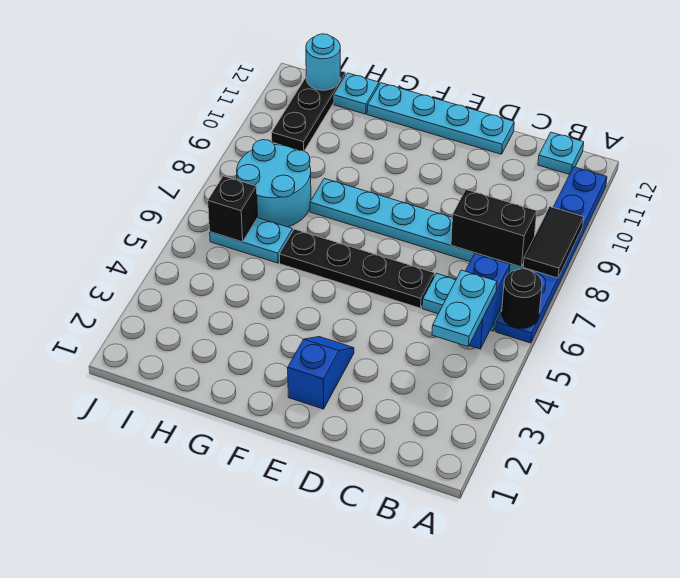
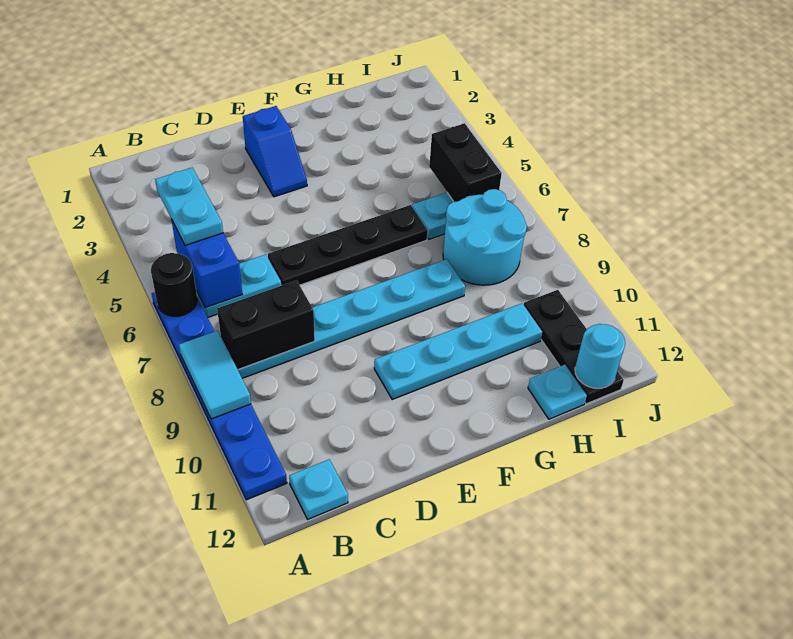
black 1x2 tile [523,207,584,278] -> cyan 1x2 tile [179,331,251,419]
cyan 1x4 plate [367,83,514,154] -> cyan 1x4 plate moved to [374,303,542,399]
black 1x1 brick [208,176,258,242] -> black 1x2 brick [429,123,502,202]

